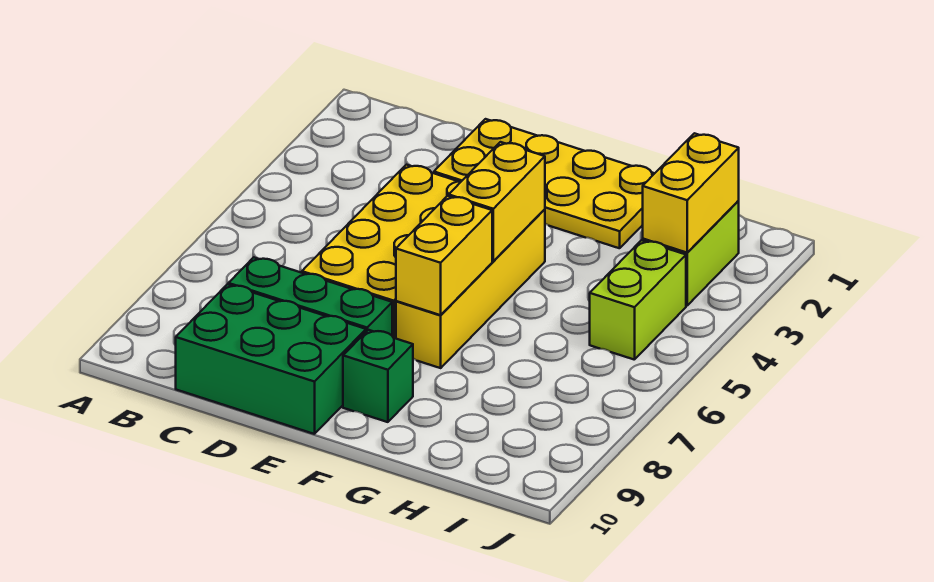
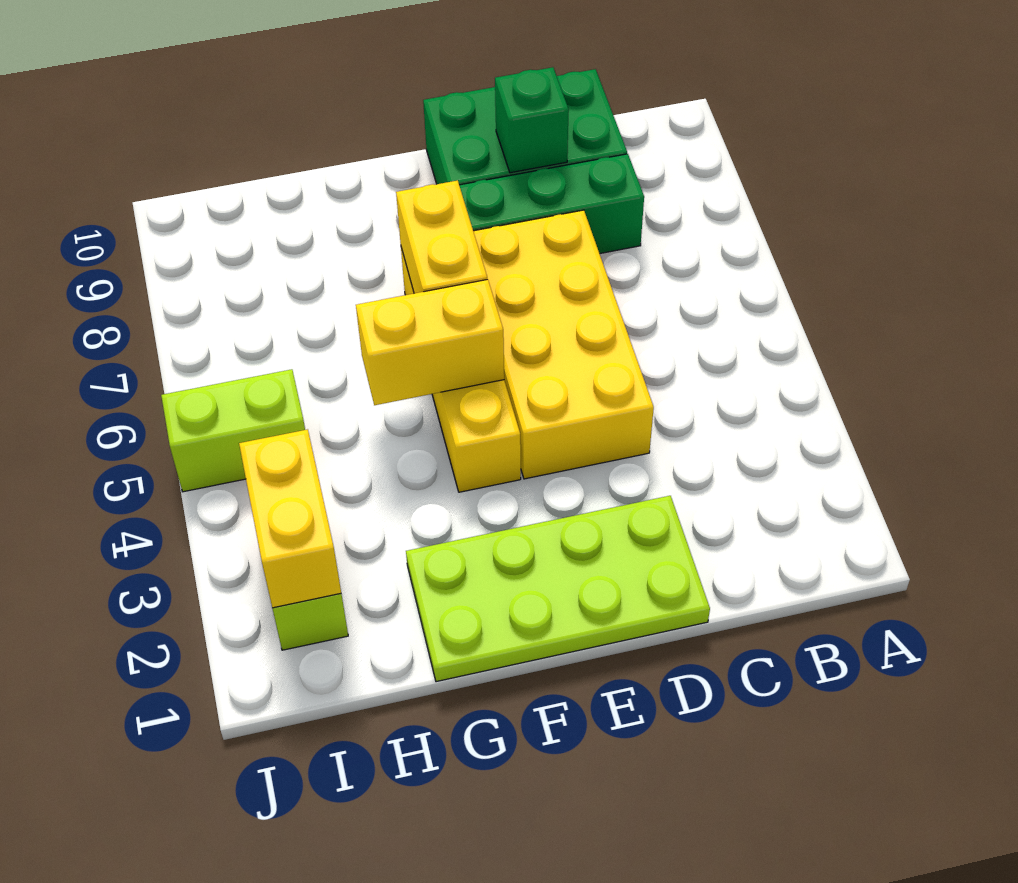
yellow 2x4 plate [434,119,655,248] -> lime 2x4 plate [406,496,710,682]
yellow 1x2 brick [449,142,545,261] -> yellow 1x2 brick turned to [356,279,504,405]
green 1x1 brick [343,330,413,422] -> green 1x1 brick moved to [495,67,569,173]
lime 1x2 brick [590,240,686,360] -> lime 1x2 brick turned to [161,369,305,492]

